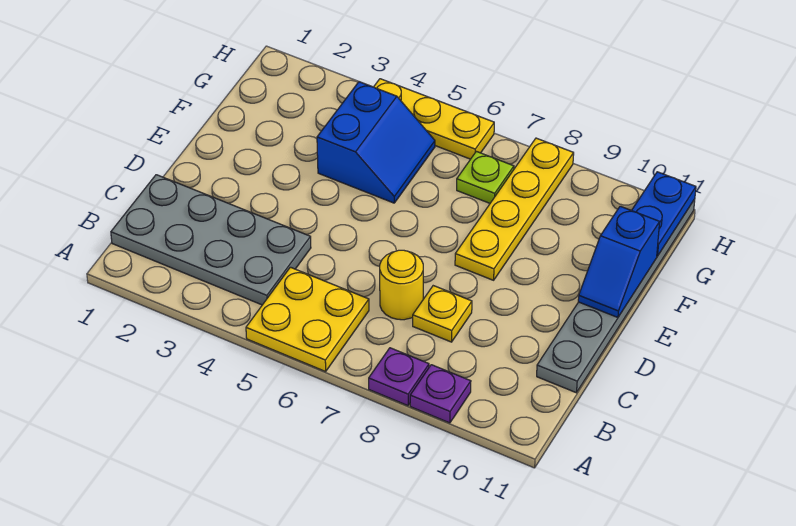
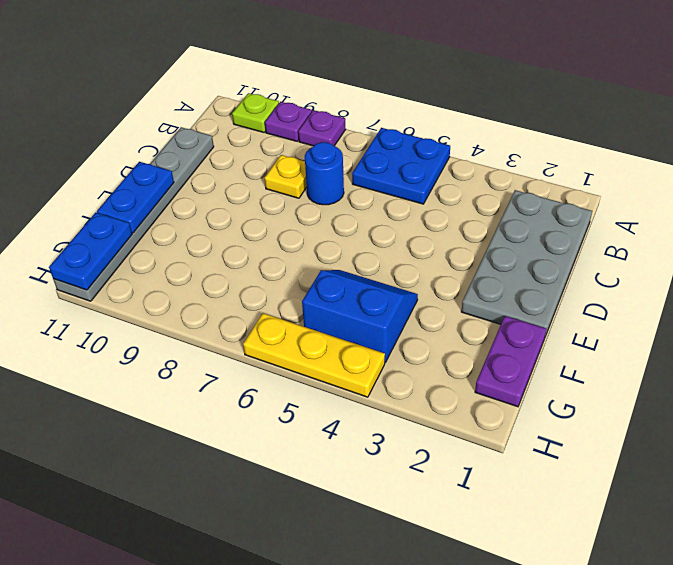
yellow 2x2 plate [246,267,369,371] -> blue 2x2 plate [352,128,450,204]
grey 2x4 plate [111,175,311,305] -> grey 2x4 plate turned to [461,190,592,336]
yellow 1x1 round brick [380,250,423,320] -> blue 1x1 round brick [305,142,344,205]
yellow 1x4 plate [455,138,574,280] -> none
blue 1x2 slope [578,206,660,317] -> blue 1x2 plate [97,162,174,233]
none -> purple 1x2 plate [475,316,546,407]
blue 2x2 slope [317,82,435,203] -> blue 2x2 slope turned to [302,270,418,363]
lime 1x1 plate [457,151,514,203] -> lime 1x1 plate moved to [232,93,279,132]

